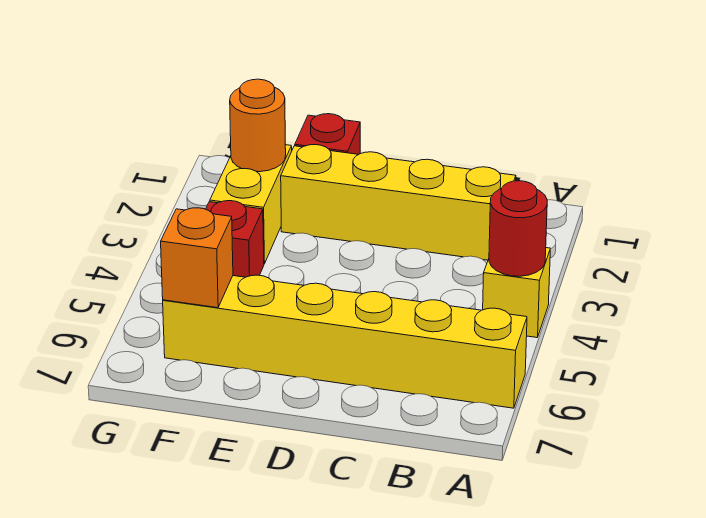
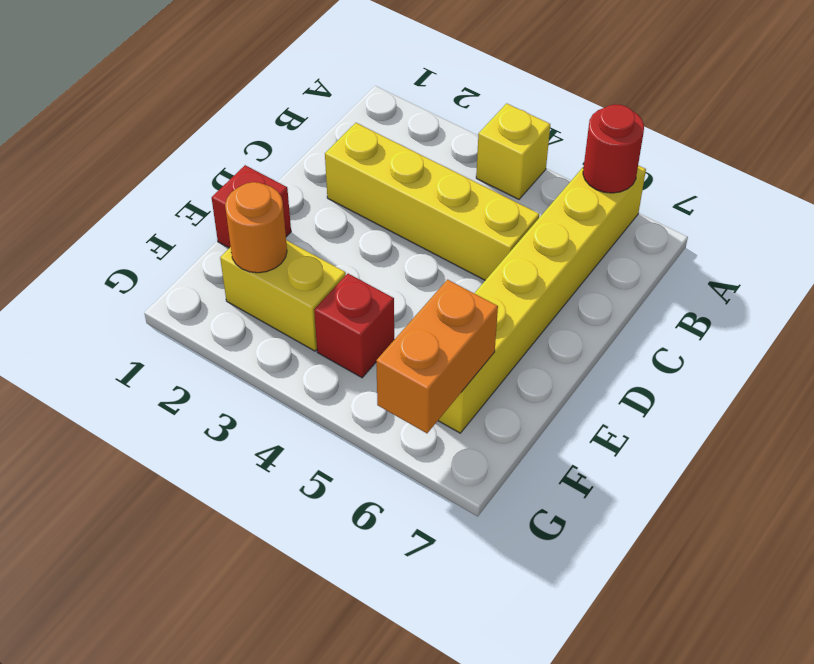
red 1x1 round brick [489,181,547,276] -> red 1x1 round brick moved to [583,105,644,193]
yellow 1x4 brick [281,145,516,260] -> yellow 1x4 brick turned to [325,123,539,280]
orange 1x1 brick [161,208,233,308] -> orange 1x2 brick [376,280,498,433]

